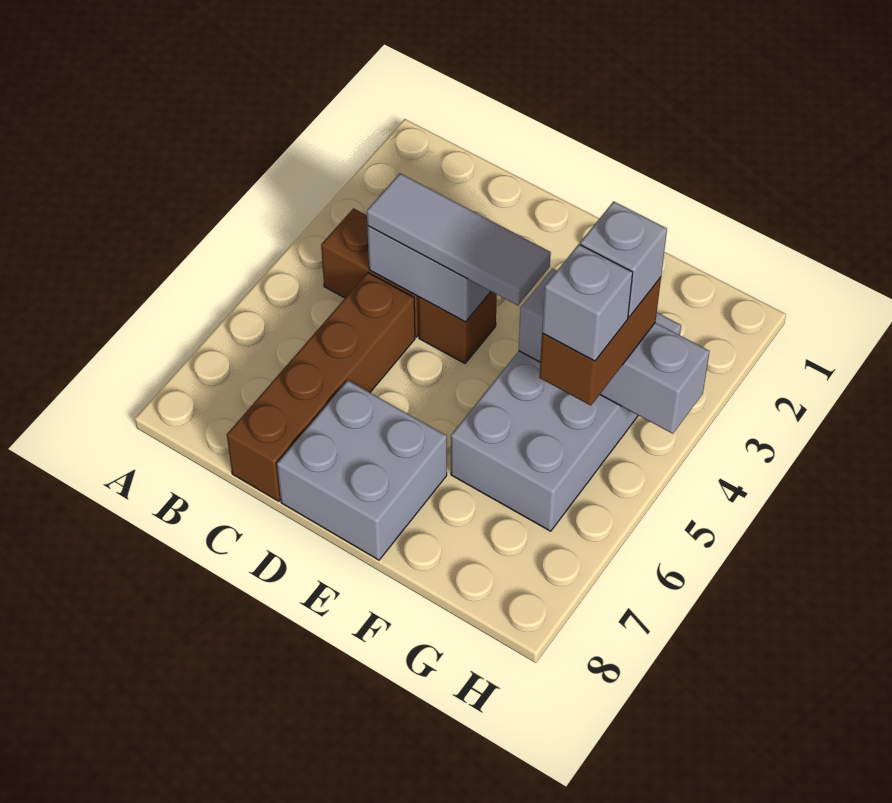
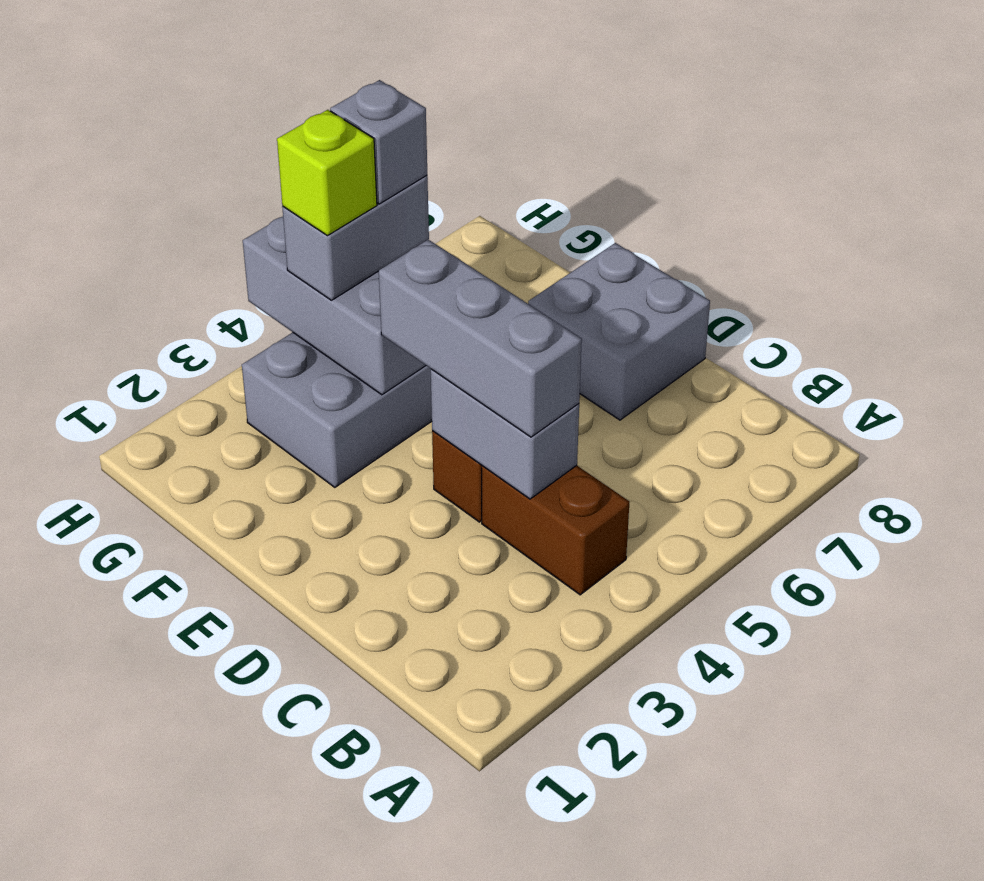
grey 1x3 tile [367,174,551,305] -> grey 1x3 brick [379,240,582,437]
brown 1x4 brick [227,273,415,501] -> none
brown 1x2 brick [539,277,661,406] -> grey 1x2 brick [282,175,429,300]
grey 1x1 brick [580,201,667,317] -> lime 1x1 brick [277,110,377,236]

